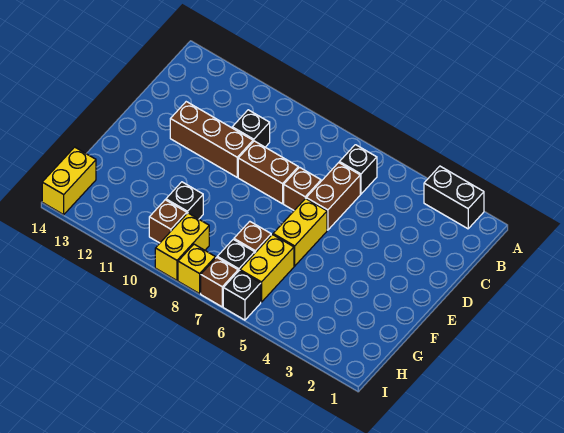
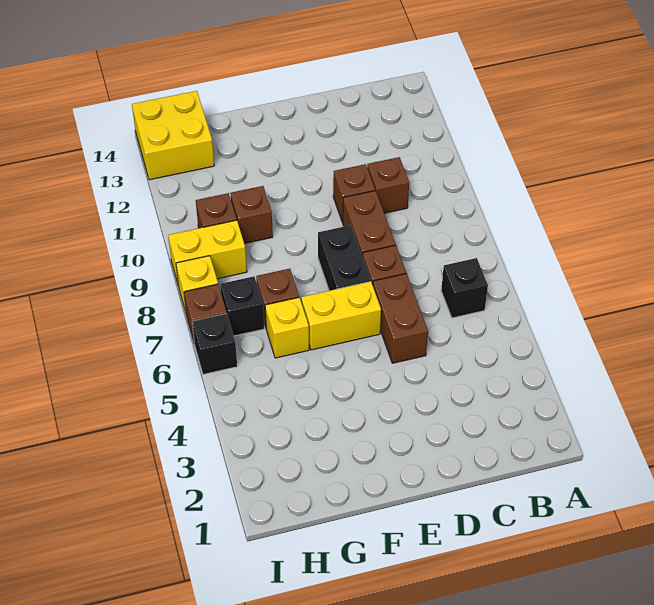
black 1x2 brick [424,166,484,229] -> black 1x2 brick moved to [318,225,371,291]
brown 1x2 brick [306,163,360,230] -> brown 1x2 brick turned to [373,274,428,363]
black 1x1 brick [232,110,270,147] -> brown 1x1 brick [367,157,409,213]
brown 1x3 brick [170,102,253,177] -> brown 1x1 brick [333,164,375,222]
yellow 1x2 brick [240,235,294,302] -> yellow 1x1 brick [265,297,309,358]
black 1x1 brick [166,182,203,219] -> brown 1x1 brick [230,186,273,244]
yellow 1x2 brick [42,147,96,215] -> yellow 2x2 brick [132,91,214,180]

